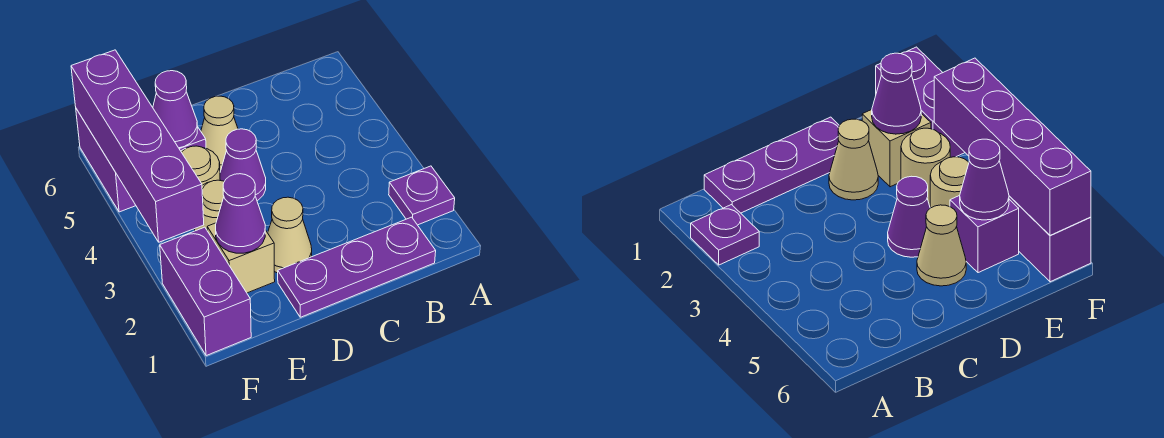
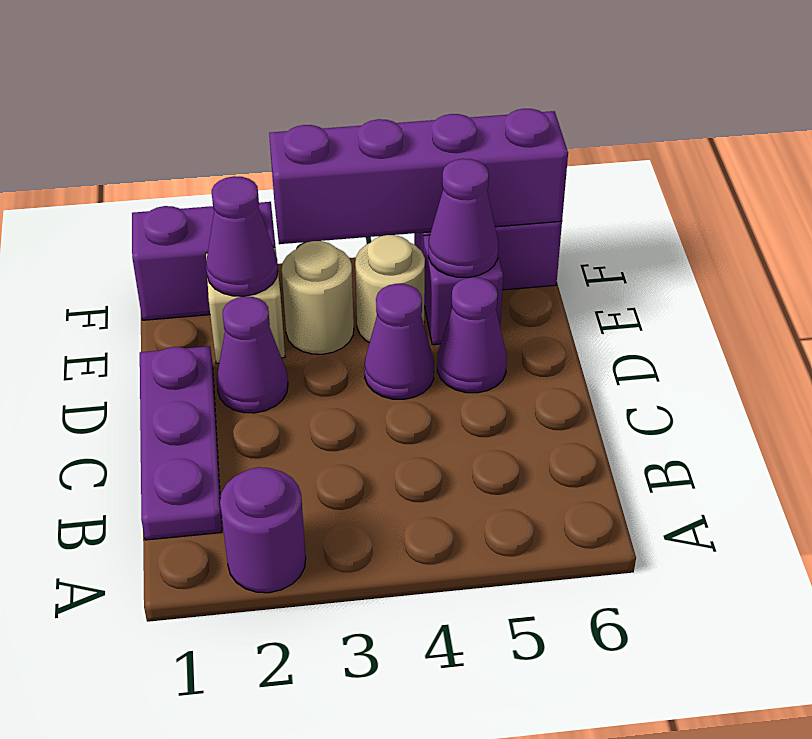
purple 1x1 plate [389,166,455,225] -> purple 1x1 round brick [220,467,306,593]
tan 1x1 cone [268,197,312,273] -> purple 1x1 cone [217,296,288,413]
tan 1x1 cone [201,96,238,171] -> purple 1x1 cone [437,277,507,393]

